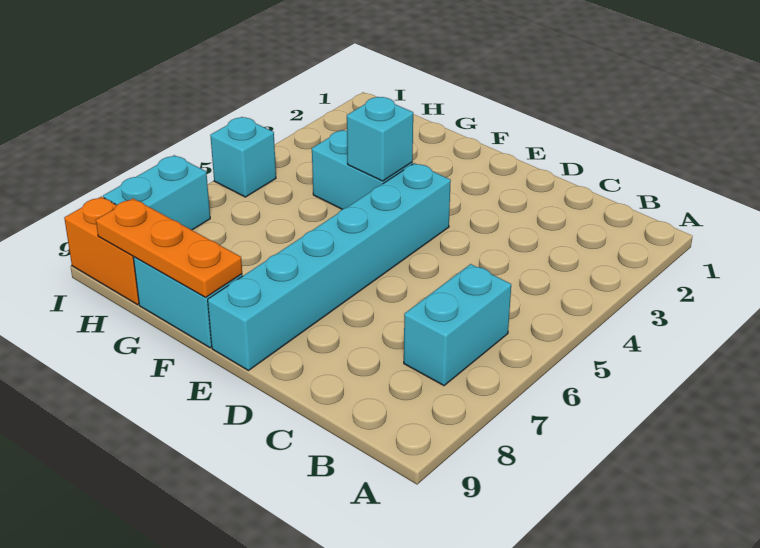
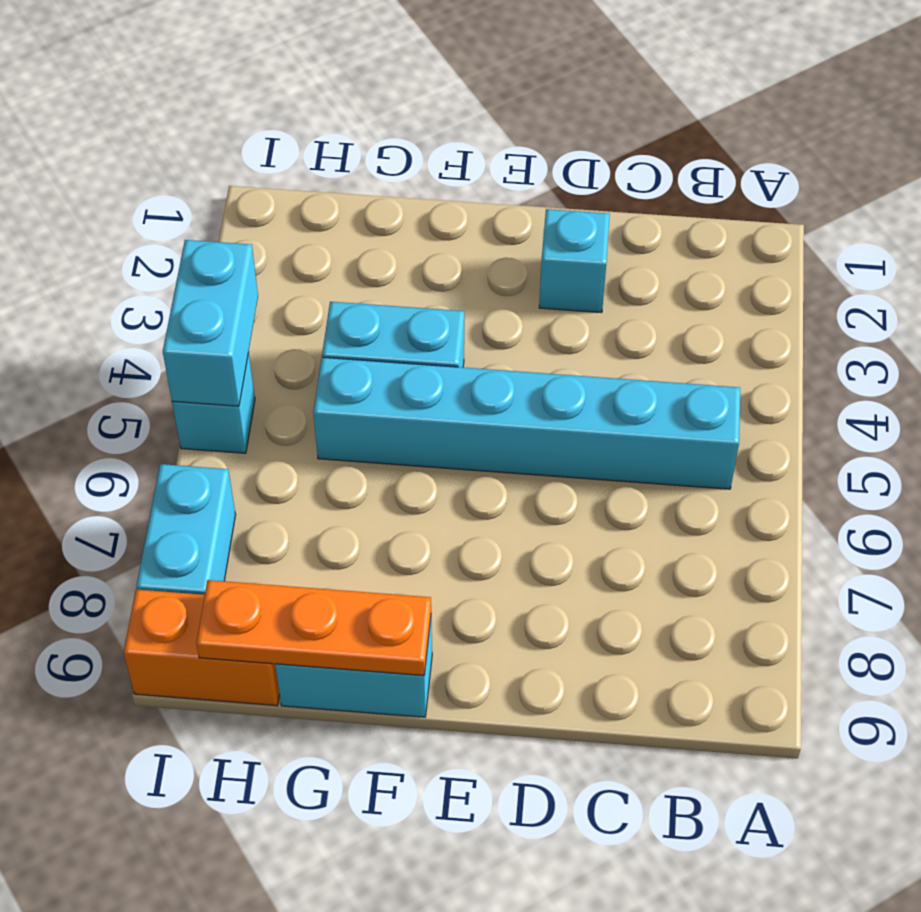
cyan 1x2 brick [404,264,511,386] -> cyan 1x2 brick moved to [163,240,258,406]
cyan 1x6 brick [208,163,451,371] -> cyan 1x6 brick turned to [313,357,740,489]
cyan 1x1 brick [347,97,413,181] -> cyan 1x1 brick moved to [539,209,610,313]

